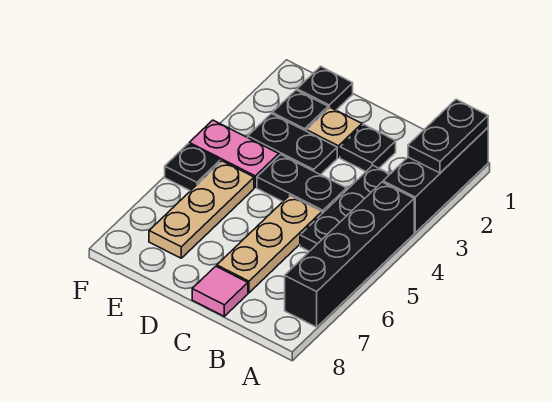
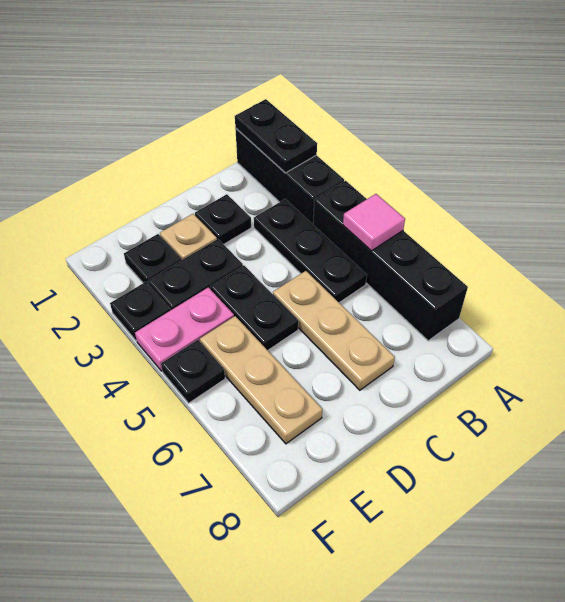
black 1x2 plate [257,155,347,213] -> black 1x2 plate turned to [210,266,298,350]
pink 1x1 tile [192,266,248,316] -> pink 1x1 tile moved to [343,194,405,251]
black 1x1 plate [297,66,353,110] -> black 1x1 plate moved to [110,282,170,341]

